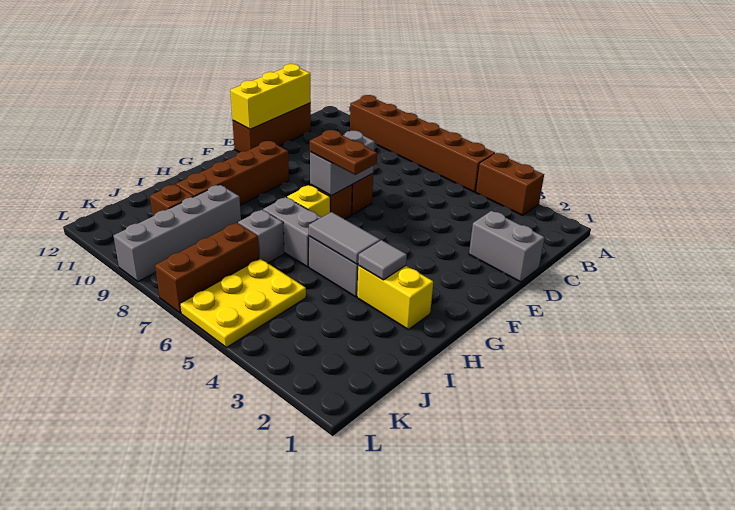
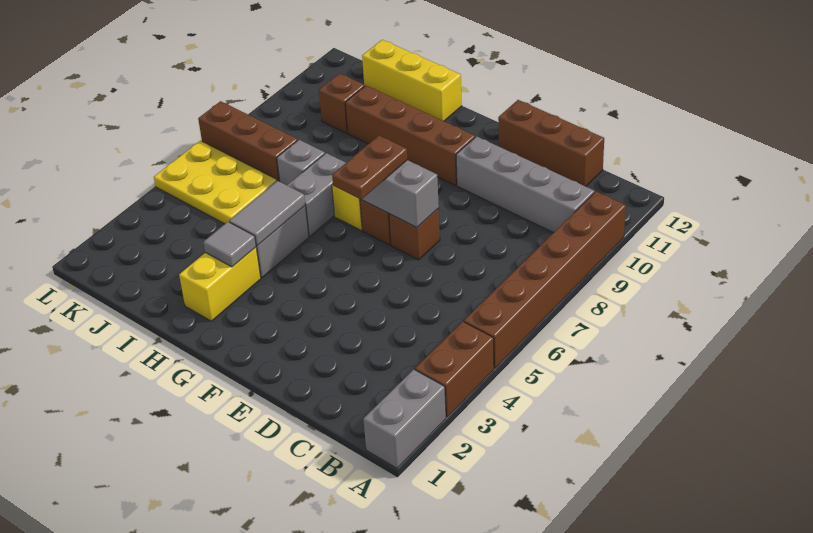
yellow 1x3 brick [230,64,311,129] -> yellow 1x3 brick moved to [362,40,462,121]
grey 1x2 brick [469,211,545,282] -> grey 1x2 brick moved to [363,370,446,468]
grey 1x4 brick [114,185,241,282] -> grey 1x4 brick moved to [456,136,594,233]

